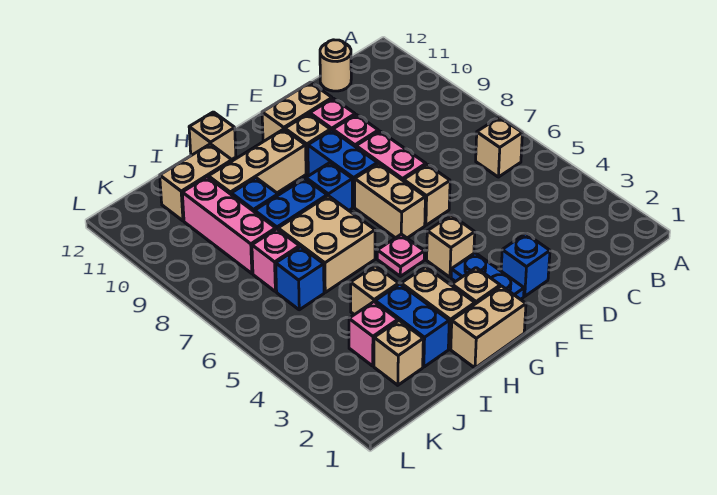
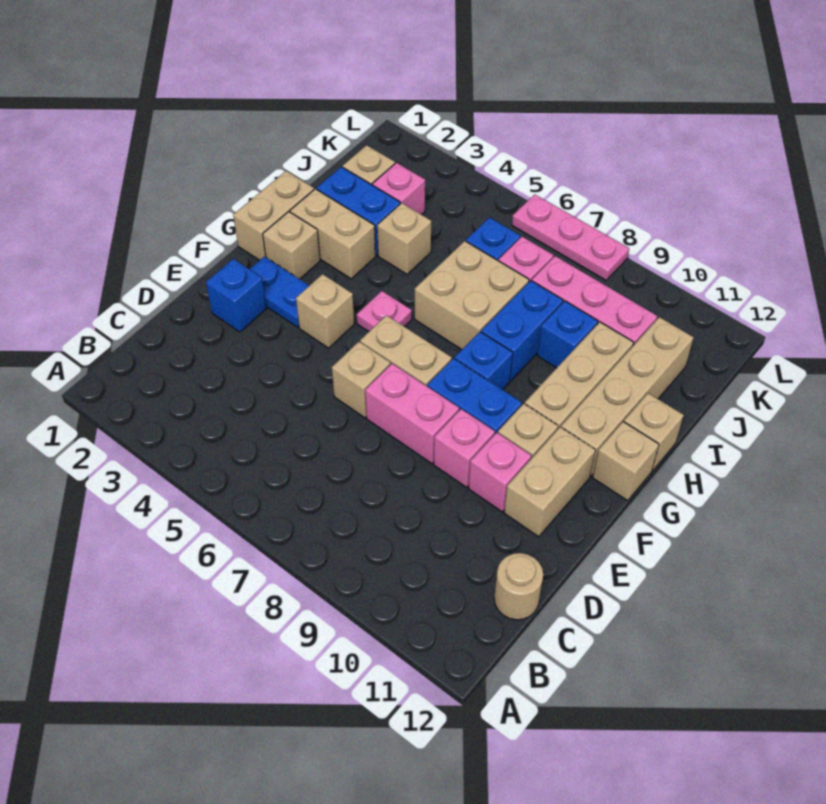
tan 1x1 brick [476,117,522,177] -> tan 1x1 brick moved to [593,422,659,501]
tan 1x2 brick [160,144,232,221] -> tan 1x4 brick [561,317,694,477]
none -> pink 1x3 plate [512,194,629,280]

